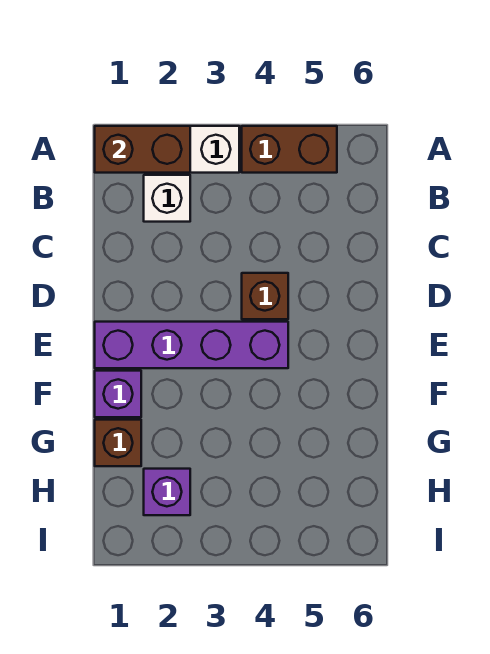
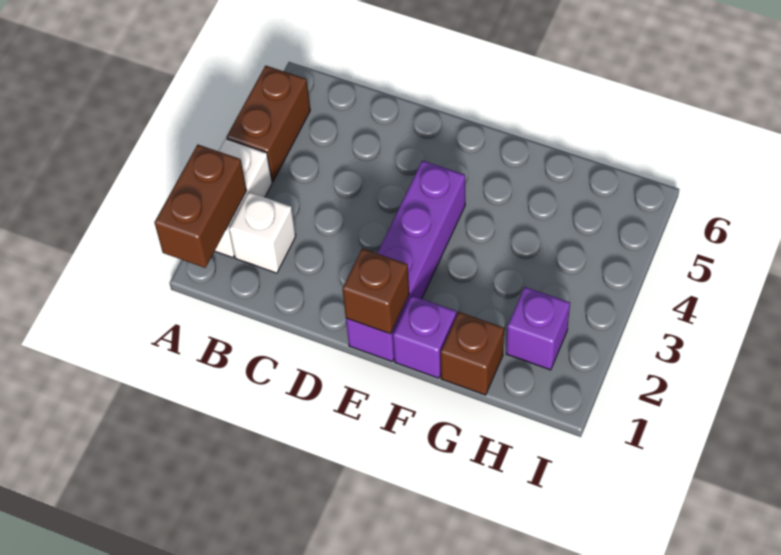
brown 1x1 brick [242,273,288,319] -> brown 1x1 brick moved to [342,249,409,334]

